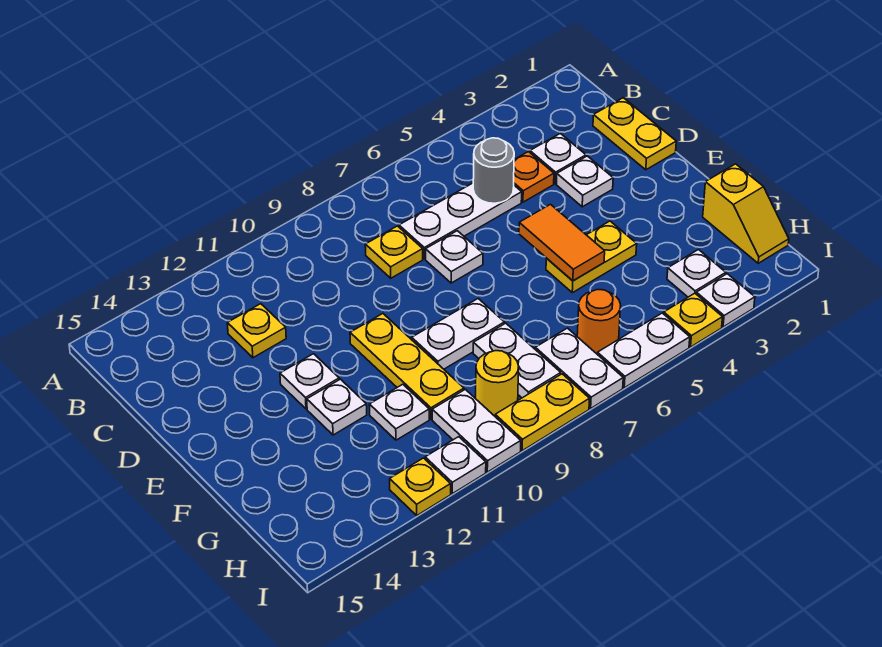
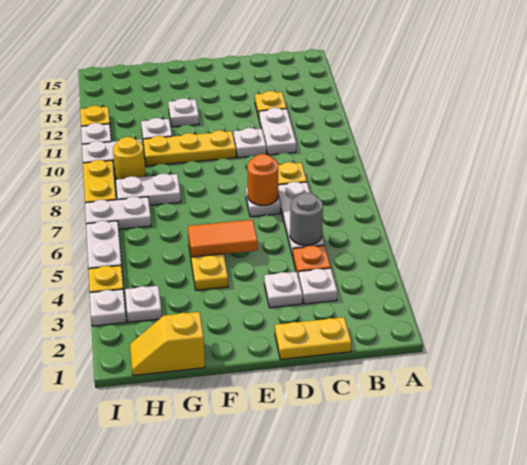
white 1x1 plate [280,354,339,409] -> white 1x1 plate moved to [234,128,266,158]
white 1x2 plate [412,299,504,369] -> white 1x2 plate moved to [259,108,296,155]
orange 1x1 round brick [577,289,621,354] -> orange 1x1 round brick moved to [247,154,278,205]

